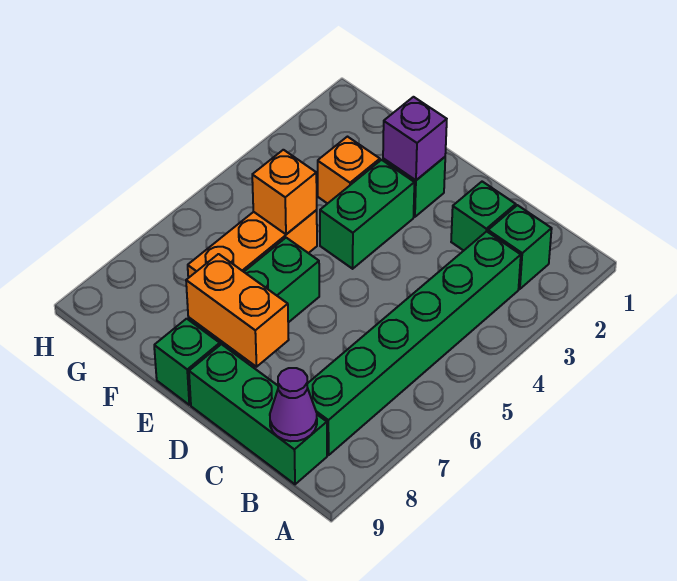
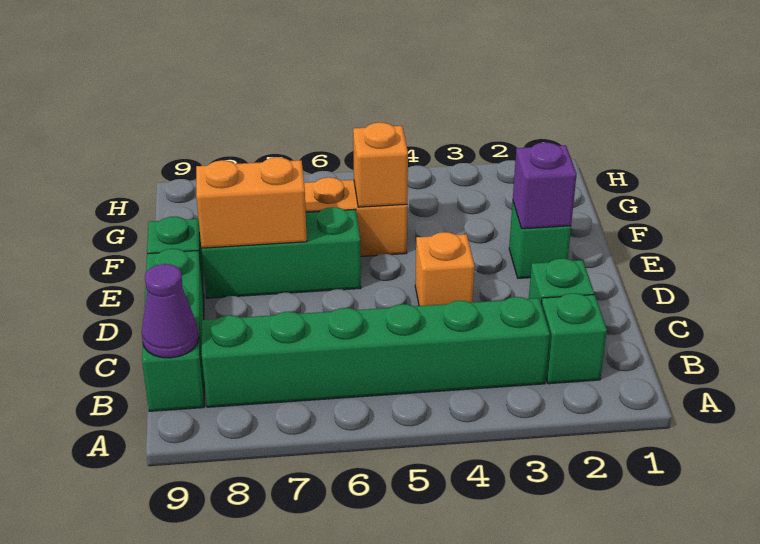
orange 1x2 brick [186,254,289,367] -> orange 1x2 brick turned to [196,157,307,248]
green 1x2 brick [320,160,414,269] -> none
orange 1x1 brick [318,137,380,204] -> orange 1x1 brick moved to [415,232,474,306]

